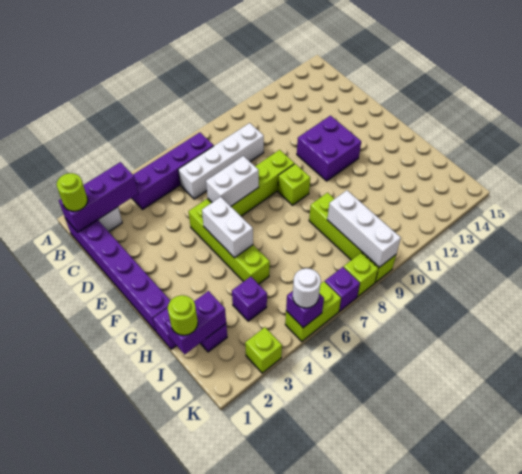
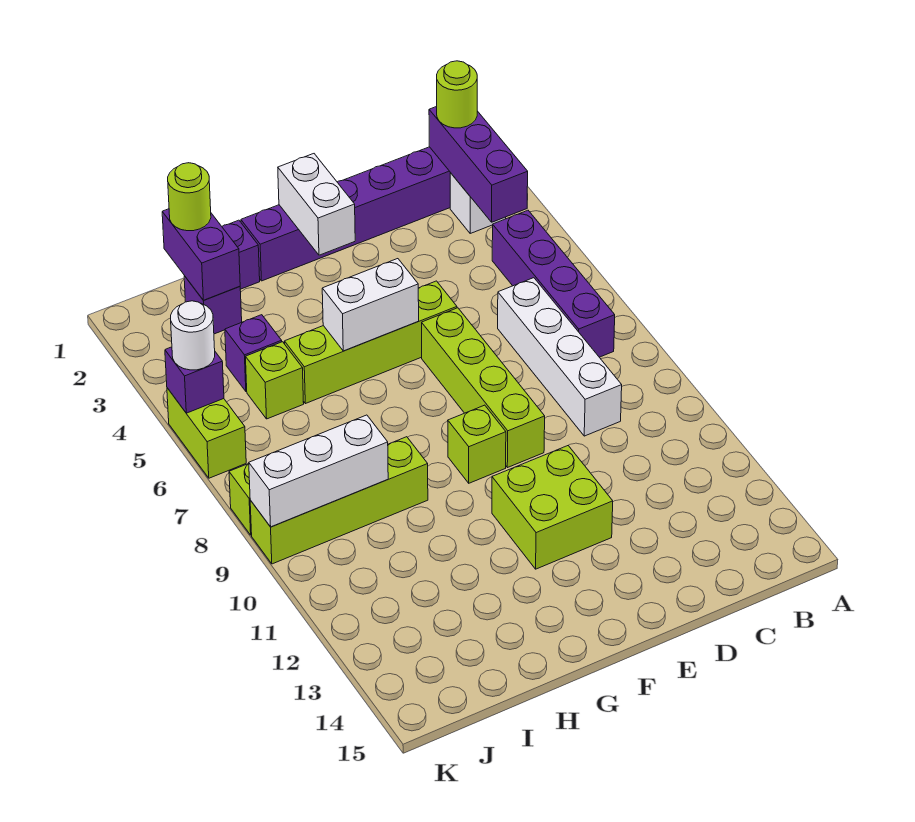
white 1x2 brick [206,156,259,206] -> white 1x2 brick moved to [278,154,355,255]
purple 2x2 brick [297,116,361,181] -> lime 2x2 brick [492,446,613,569]
lime 1x1 brick [245,327,282,373] -> lime 1x1 brick moved to [246,342,304,419]
purple 1x1 brick [325,267,360,311] -> none

